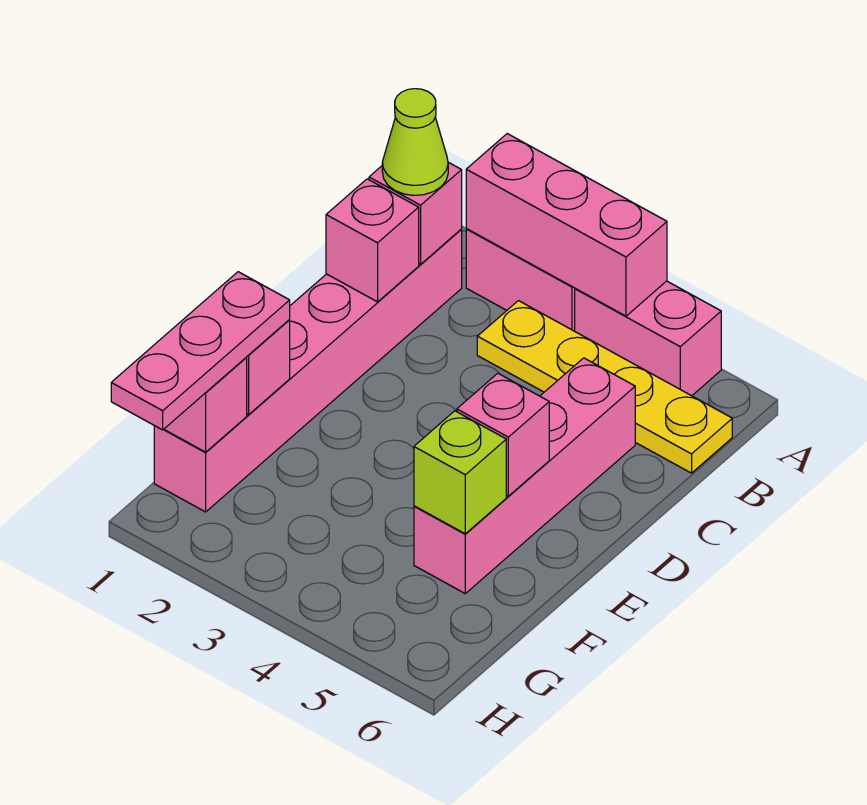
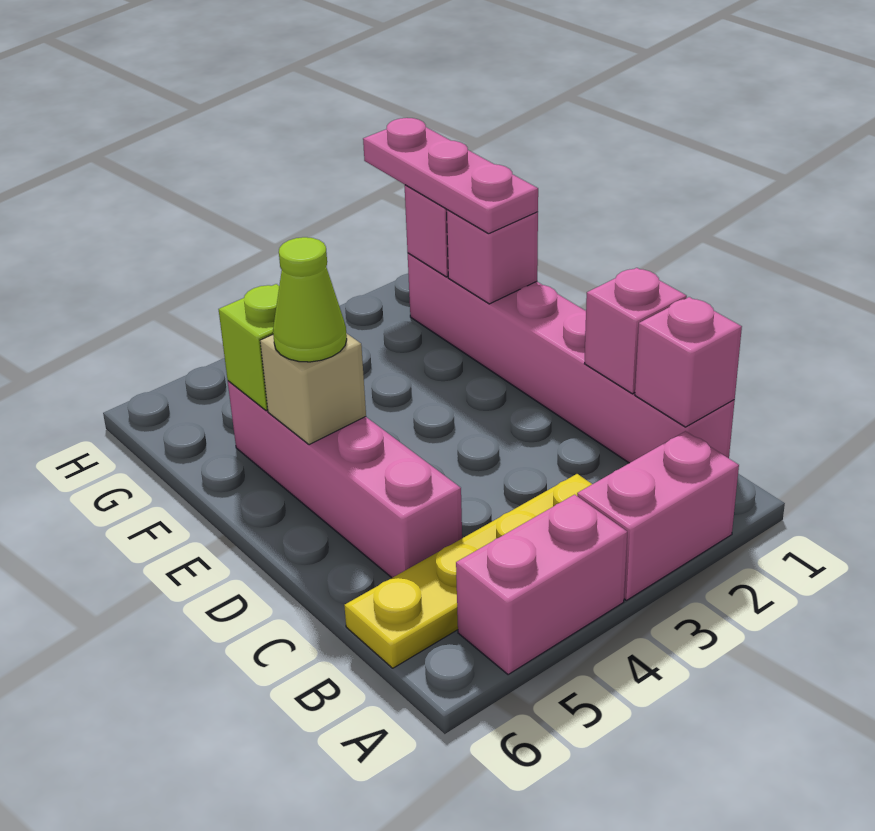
pink 1x3 brick [466,134,667,316] -> none
lime 1x1 cone [382,89,448,195] -> lime 1x1 cone moved to [273,237,347,362]
pink 1x1 brick [457,373,549,496] -> tan 1x1 brick [260,333,366,445]

